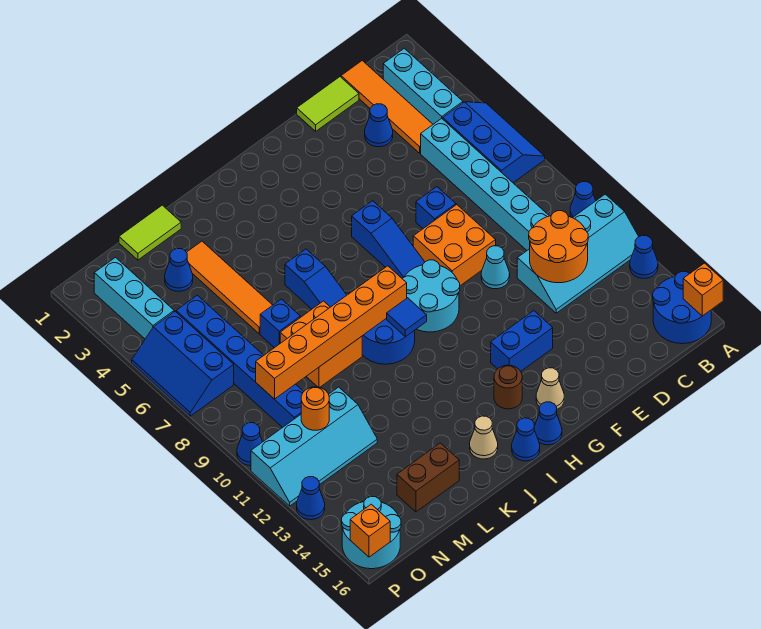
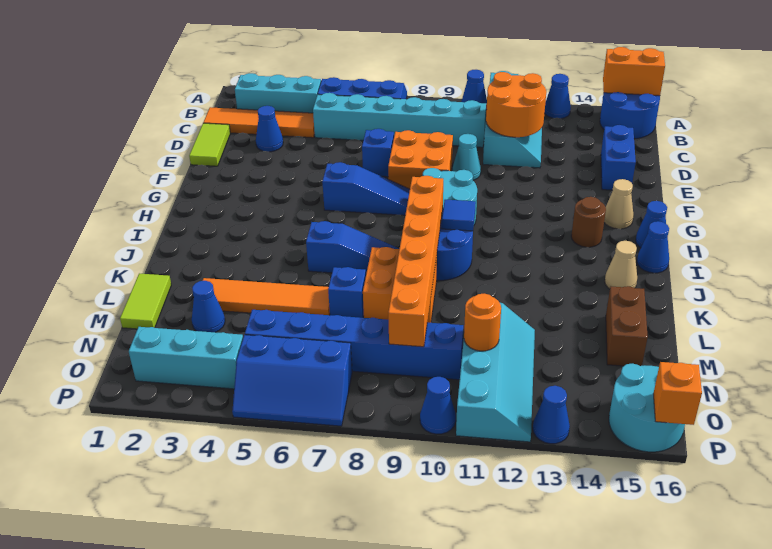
orange 1x1 brick [683,263,723,316] -> orange 1x2 brick [603,47,665,96]
blue 1x2 brick [491,311,553,371] -> blue 1x2 brick moved to [601,125,636,190]

